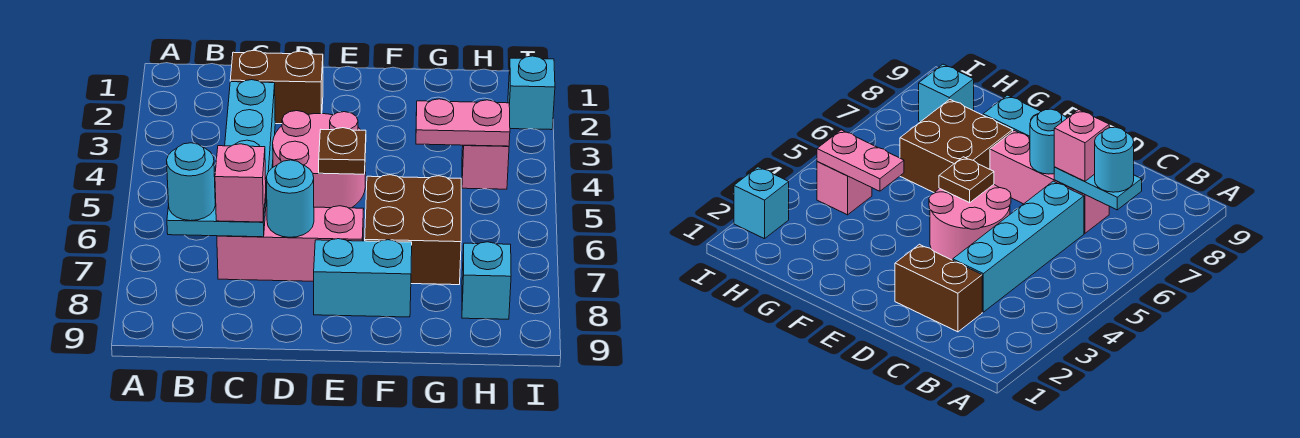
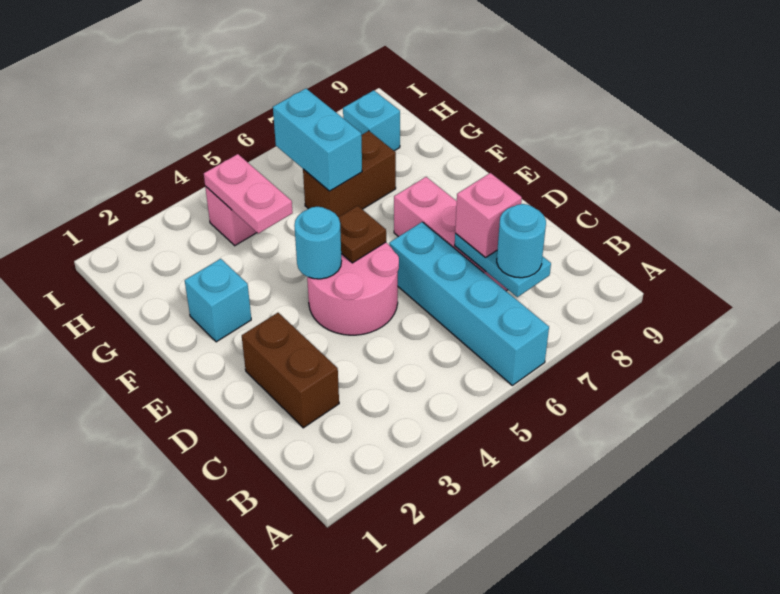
cyan 1x4 brick [225,80,275,206] -> cyan 1x4 brick turned to [389,222,549,385]
cyan 1x1 round brick [266,160,314,237] -> cyan 1x1 round brick moved to [294,207,342,279]
cyan 1x2 brick [314,239,412,317] -> cyan 1x2 brick moved to [273,89,362,191]
brown 2x2 brick [365,175,461,285] -> brown 1x2 brick [303,131,396,217]
cyan 1x1 brick [508,56,555,130] -> cyan 1x1 brick moved to [185,259,251,342]

